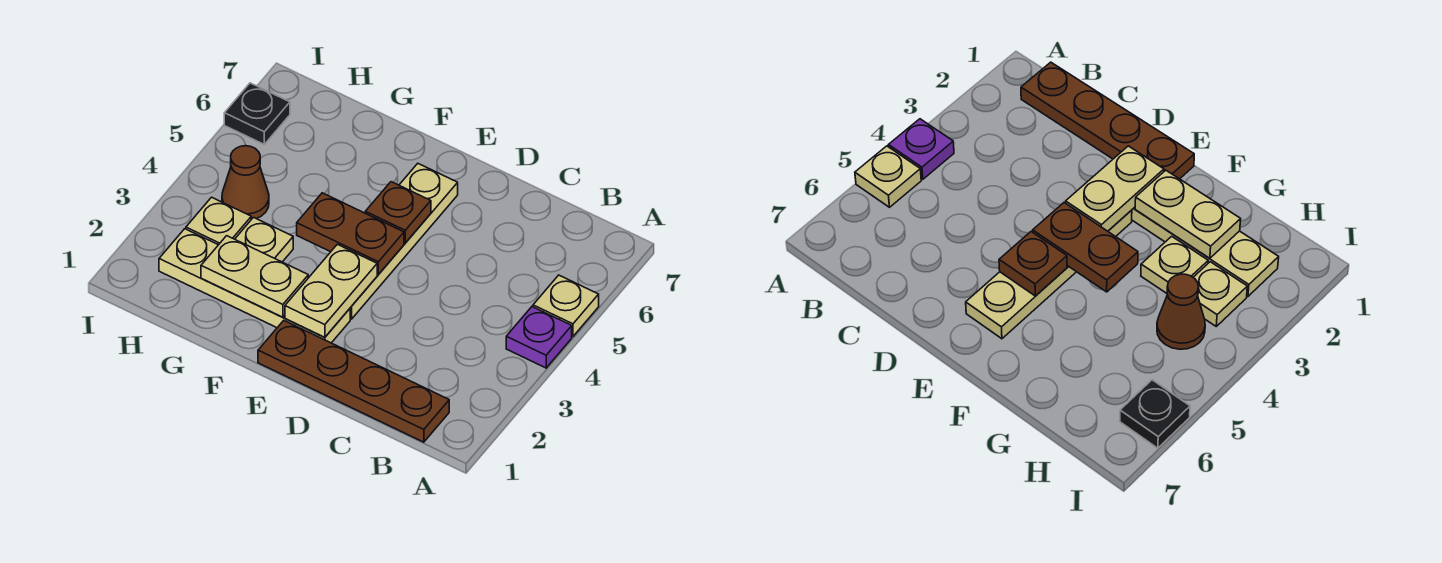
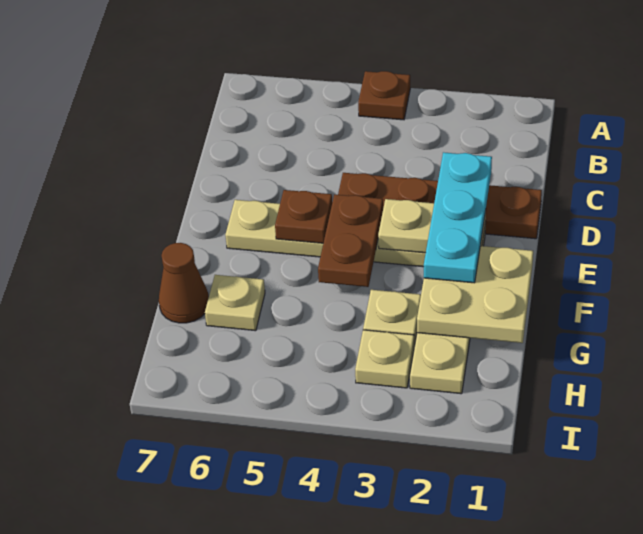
purple 1x1 plate [506,307,572,368] -> brown 1x1 plate [358,71,410,120]
tan 1x1 plate [533,275,599,337] -> tan 1x1 plate moved to [205,275,265,331]
brown 1x4 plate [258,321,449,442] -> brown 1x4 plate turned to [338,173,542,239]
none -> cyan 1x3 plate [424,152,492,283]
tan 1x2 plate [201,236,308,317] -> tan 2x2 plate [417,246,533,343]
brown 1x1 cone [222,146,269,219] -> brown 1x1 cone moved to [159,243,209,323]
black 1x1 plate [224,83,290,144] -> none

